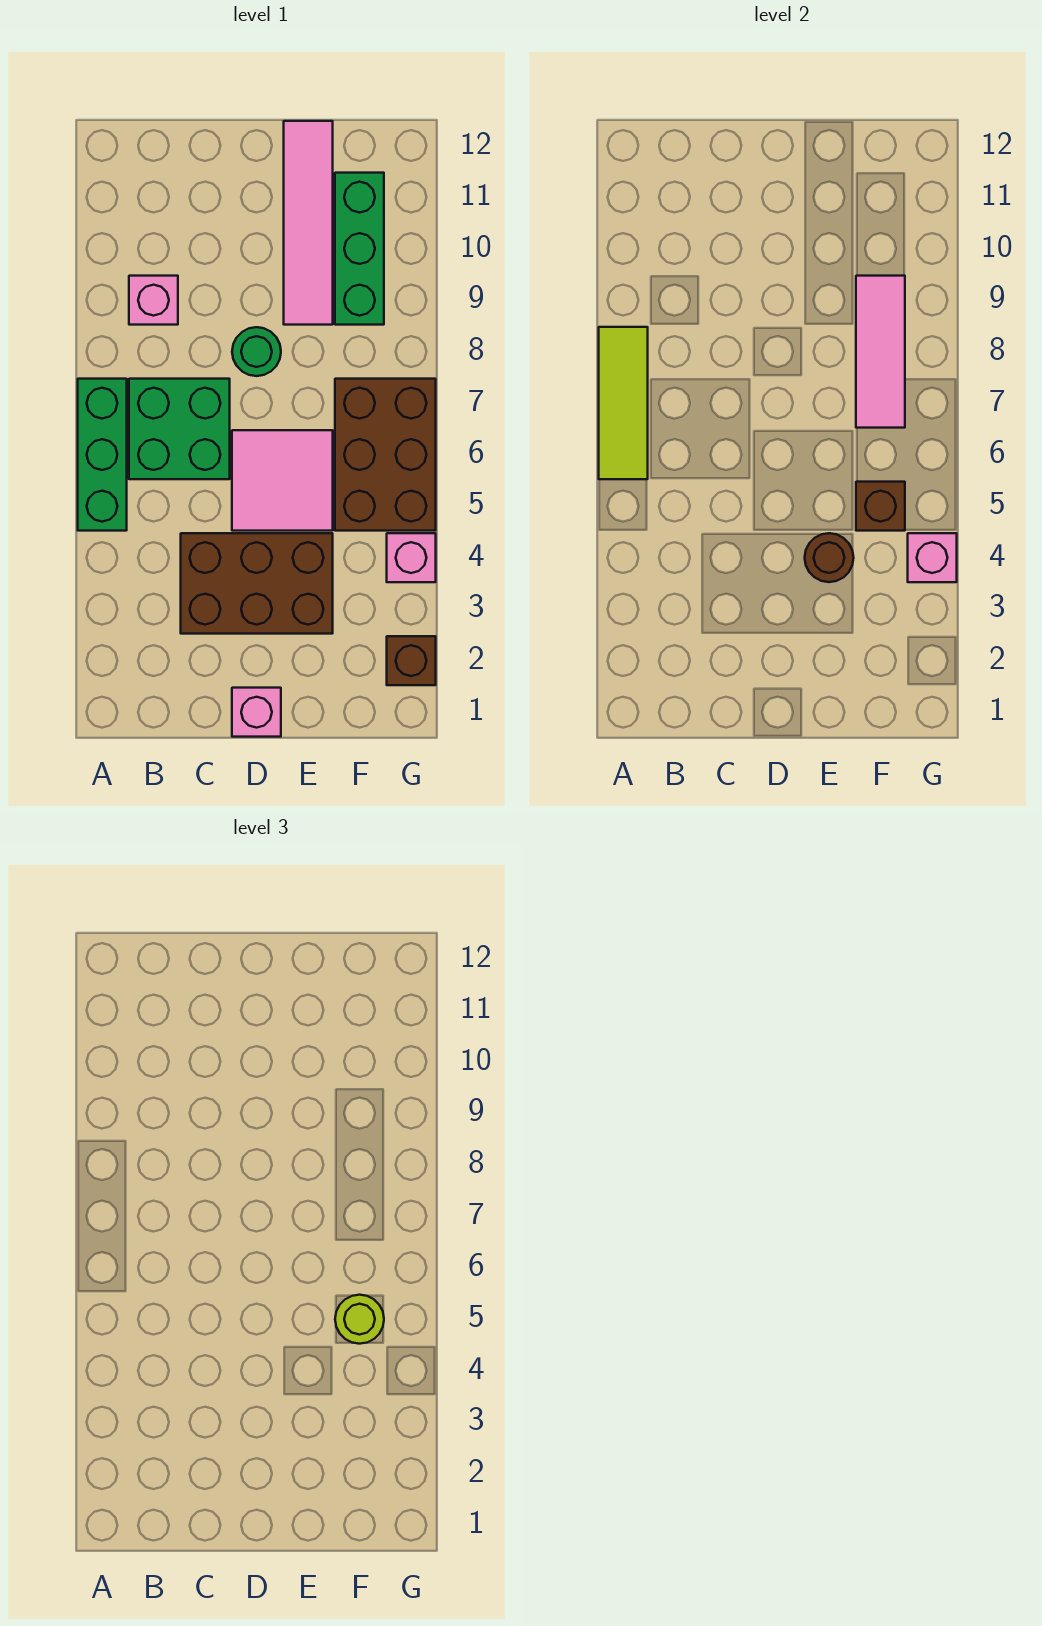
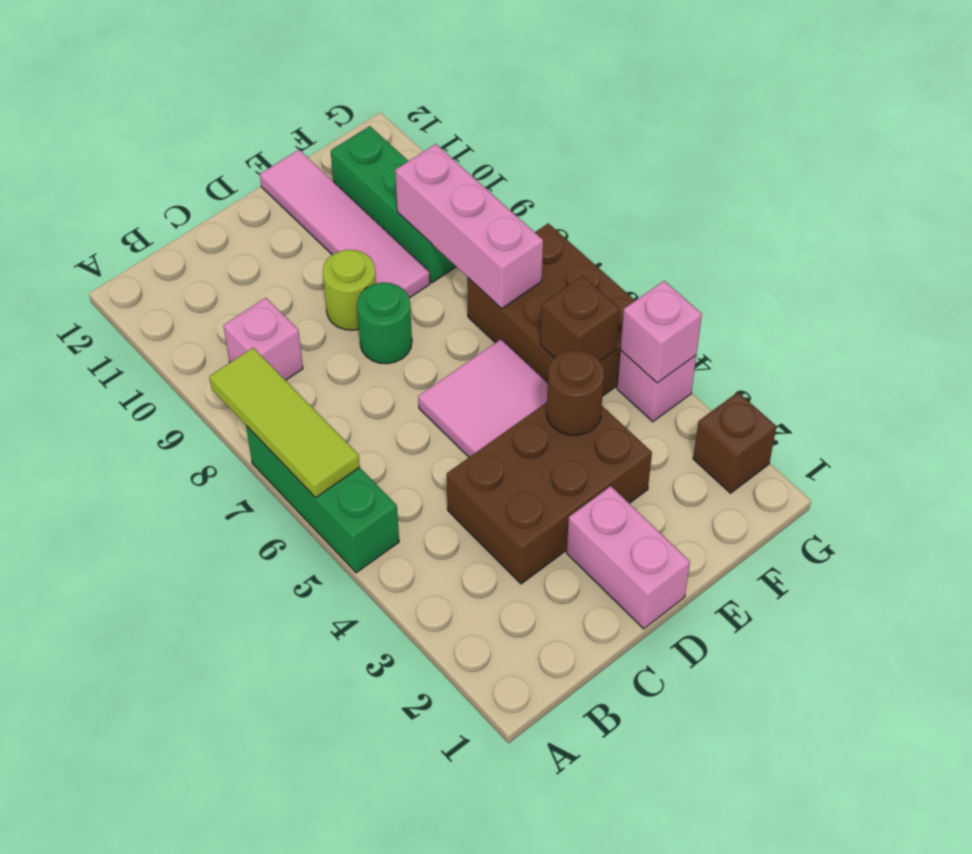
green 2x2 brick [129,379,230,479] -> none
pink 1x1 brick [232,688,281,737] -> pink 1x2 brick [567,486,690,629]
lime 1x1 round brick [335,1295,384,1344] -> lime 1x1 round brick moved to [323,250,376,330]
pink 1x3 tile [856,276,905,428] -> pink 1x3 brick [395,144,543,309]

